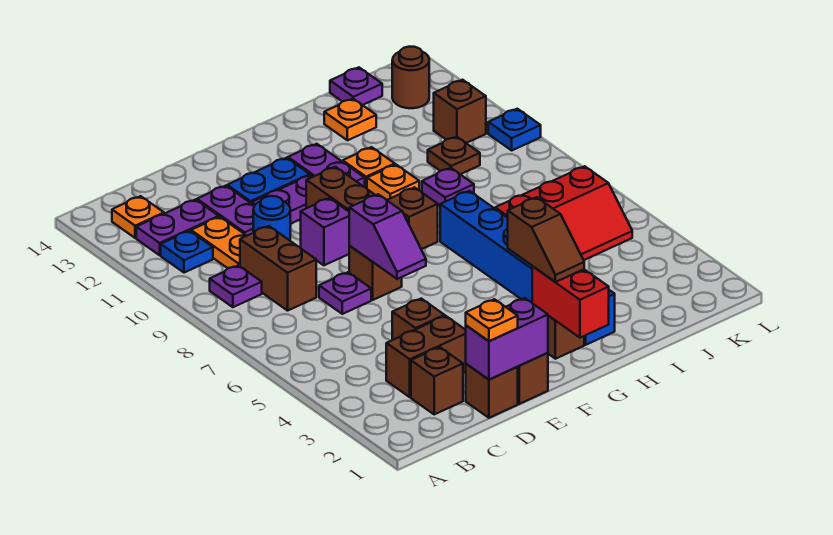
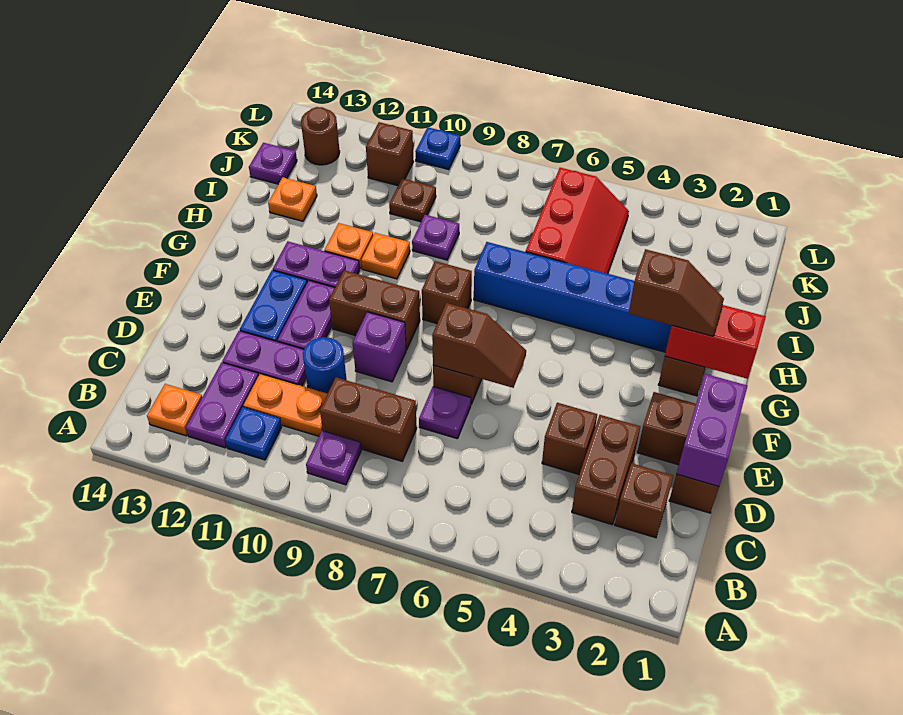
orange 1x1 plate [466,299,518,341] -> none
purple 1x2 slope [349,194,426,279] -> brown 1x2 slope [432,303,526,388]

